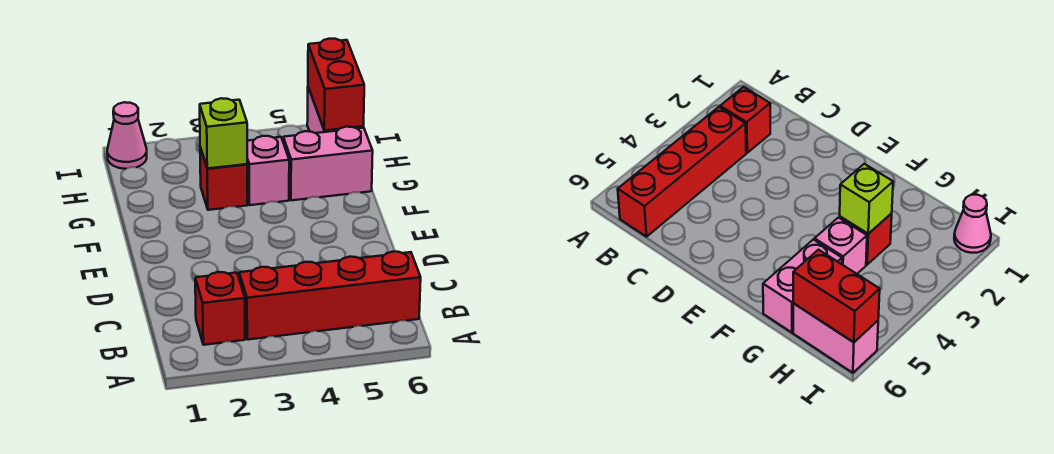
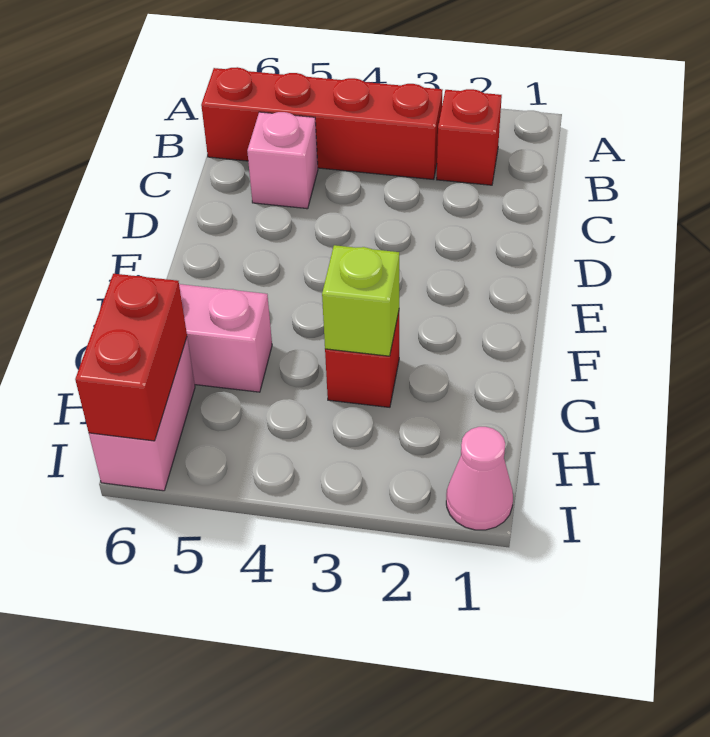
pink 1x1 brick [247,136,289,205] -> pink 1x1 brick moved to [247,112,318,209]

